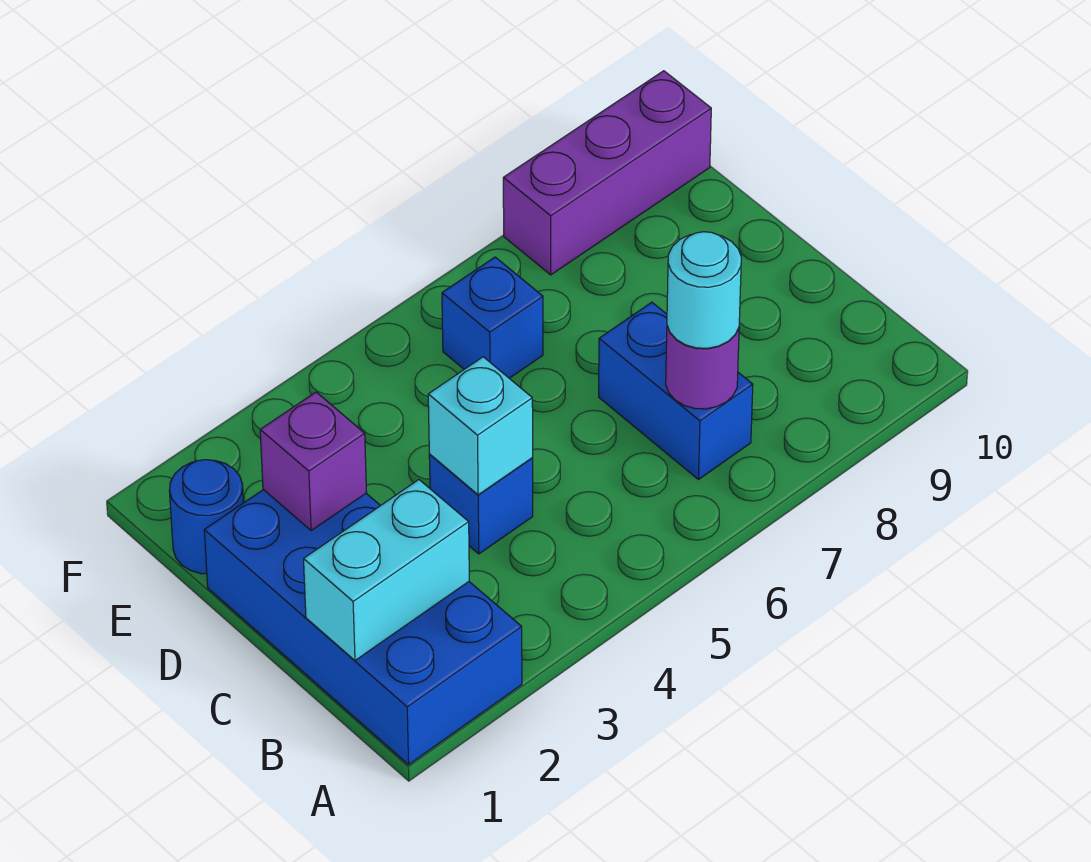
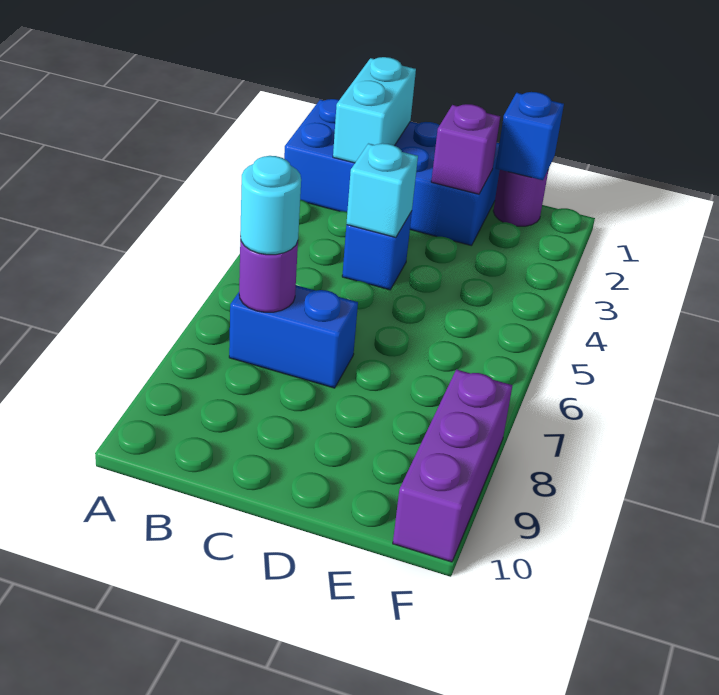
blue 1x1 round brick [169,460,243,574] -> purple 1x1 round brick [493,169,549,226]
blue 1x1 brick [442,257,543,378] -> blue 1x1 brick moved to [496,92,564,180]

